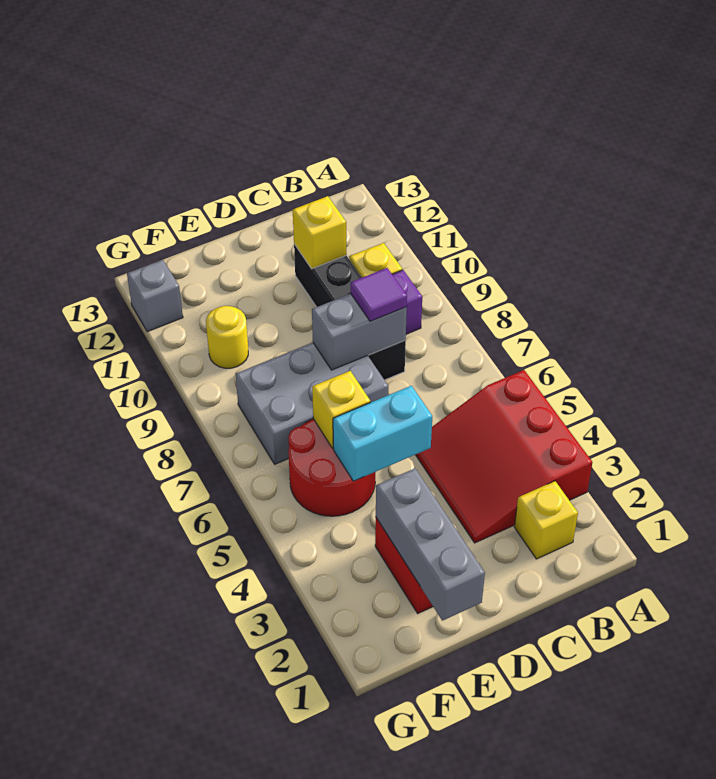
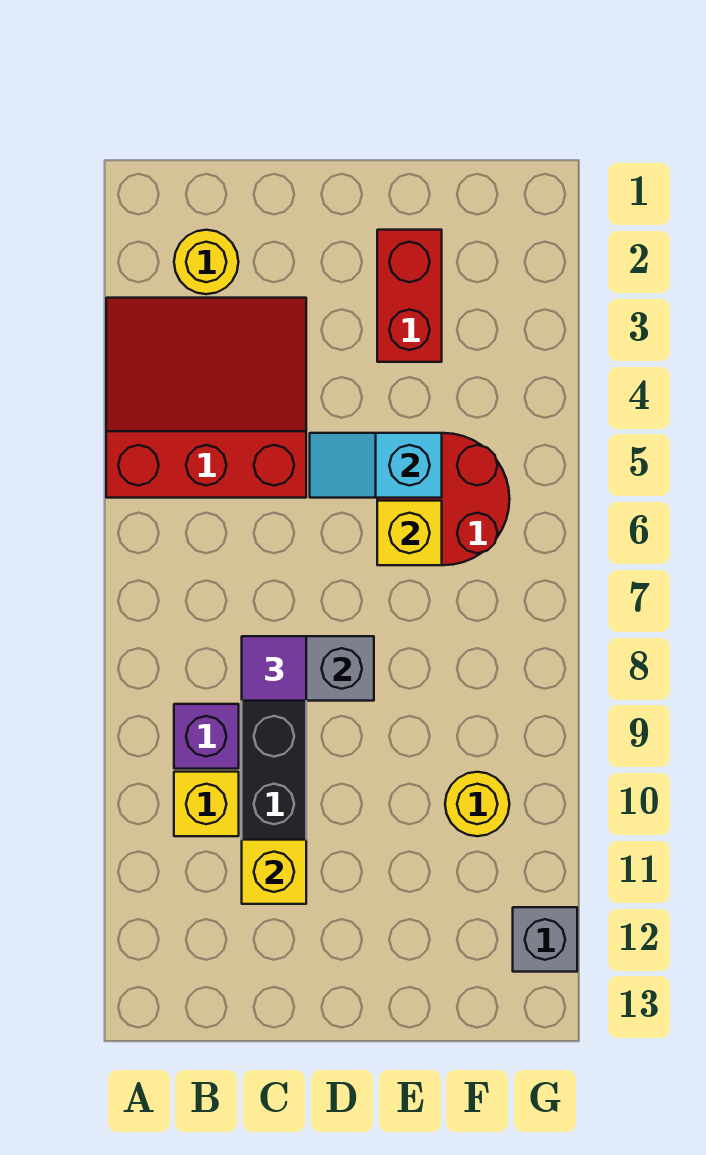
red 3x3 slope [416,370,592,543] -> red 3x3 slope turned to [106,298,306,498]
yellow 1x1 brick [514,481,578,559] -> yellow 1x1 round brick [174,230,238,294]
cyan 1x2 brick [333,386,432,481] -> cyan 1x2 slope [310,433,442,498]
grey 2x3 brick [236,342,388,464] -> none
grey 1x3 brick [376,468,485,621] -> none

